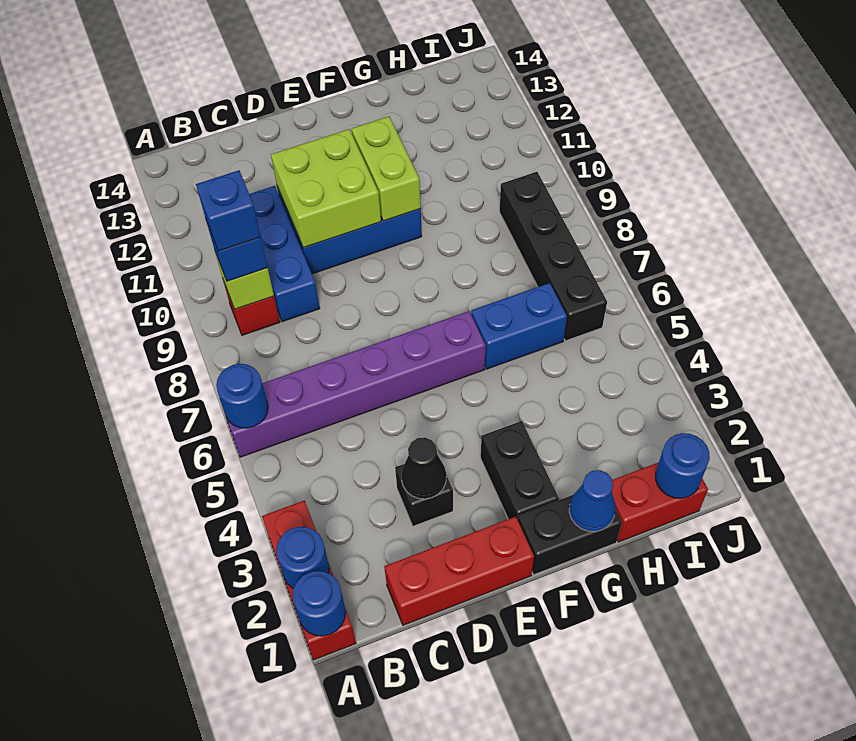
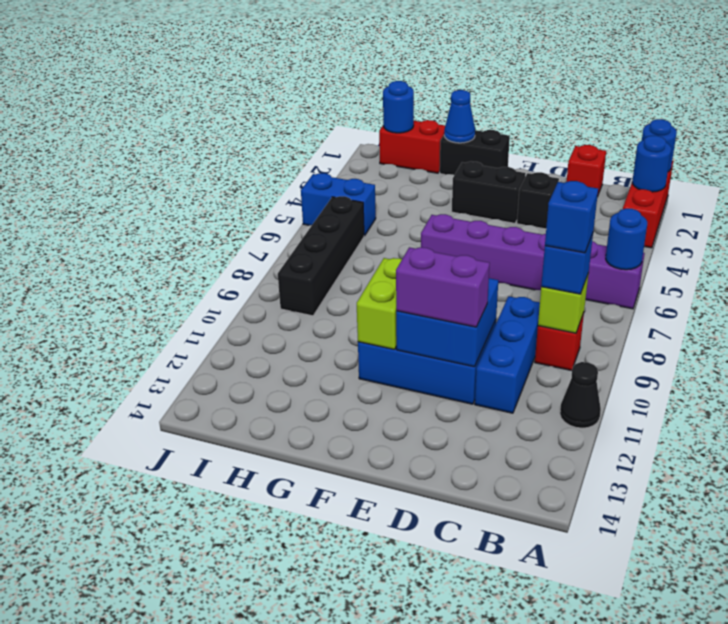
red 1x3 brick [384,517,534,625] -> red 1x1 brick [566,145,606,197]
black 1x1 cone [401,437,446,499] -> black 1x1 cone moved to [560,362,601,428]
lime 2x2 brick [271,129,381,248] -> blue 2x2 brick [396,278,498,367]
none -> purple 1x2 brick [396,247,490,327]
black 1x2 brick [481,421,559,519] -> black 1x2 brick turned to [452,161,526,223]
blue 1x2 brick [471,283,567,369] -> blue 1x2 brick moved to [301,173,376,236]

